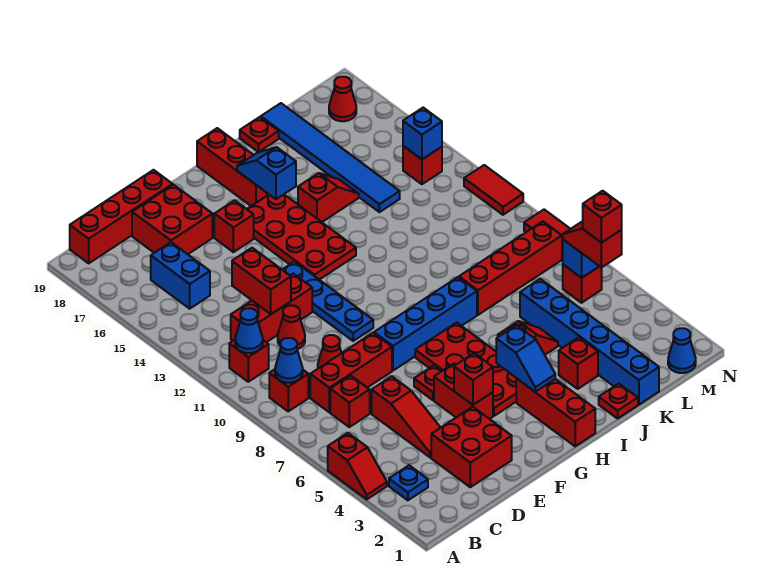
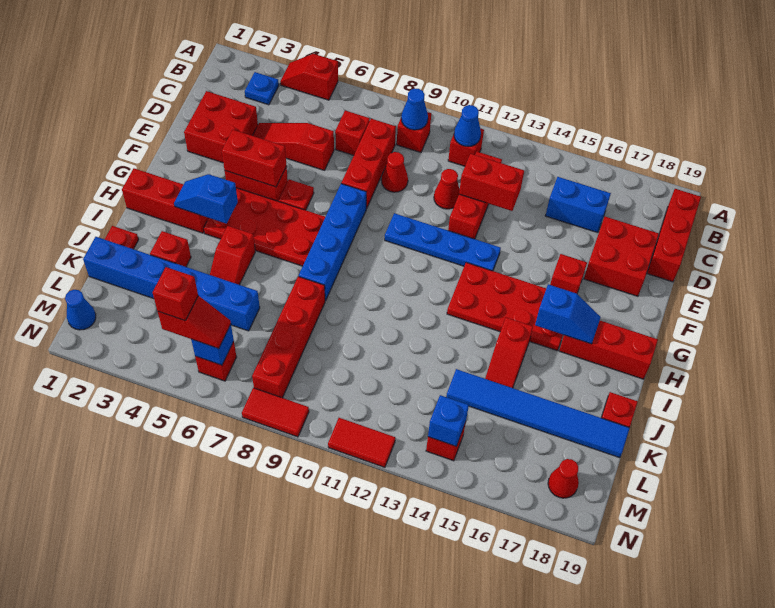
red 1x4 brick [70,170,173,263] -> red 1x3 brick [647,189,701,282]
red 1x1 brick [454,353,493,405] -> red 1x2 brick [222,130,286,187]

